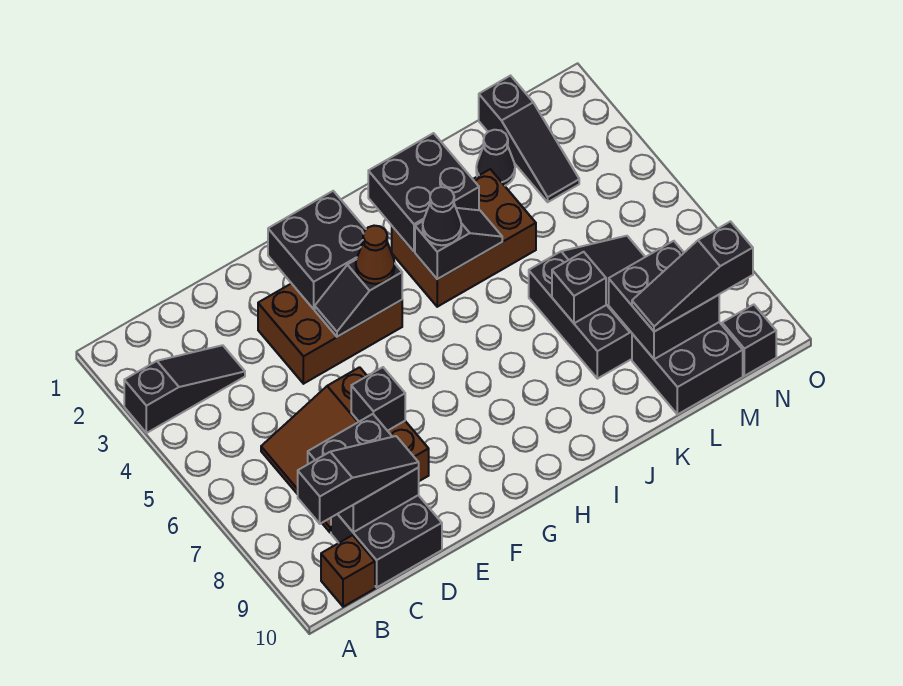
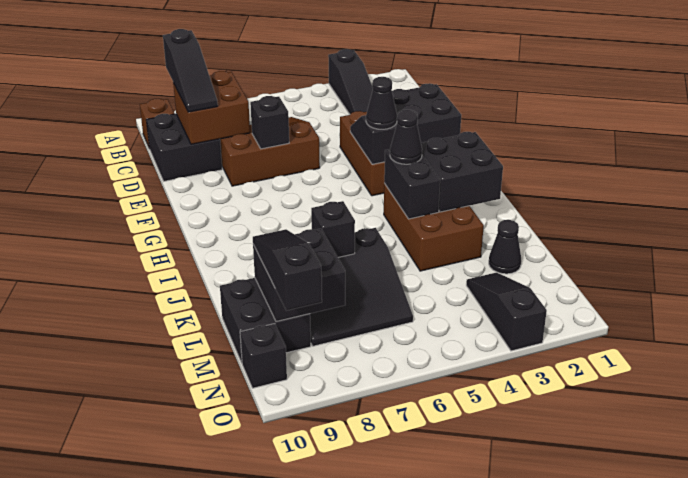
black 2x2 brick [308,414,419,532] -> brown 2x2 brick [173,71,250,144]
brown 1x1 cone [356,226,395,284] -> black 1x1 cone [366,77,397,129]
black 1x2 slope [415,208,502,279] -> black 1x2 brick [384,149,440,219]
black 1x3 slope [479,76,579,202] -> black 1x3 slope turned to [466,272,547,351]

